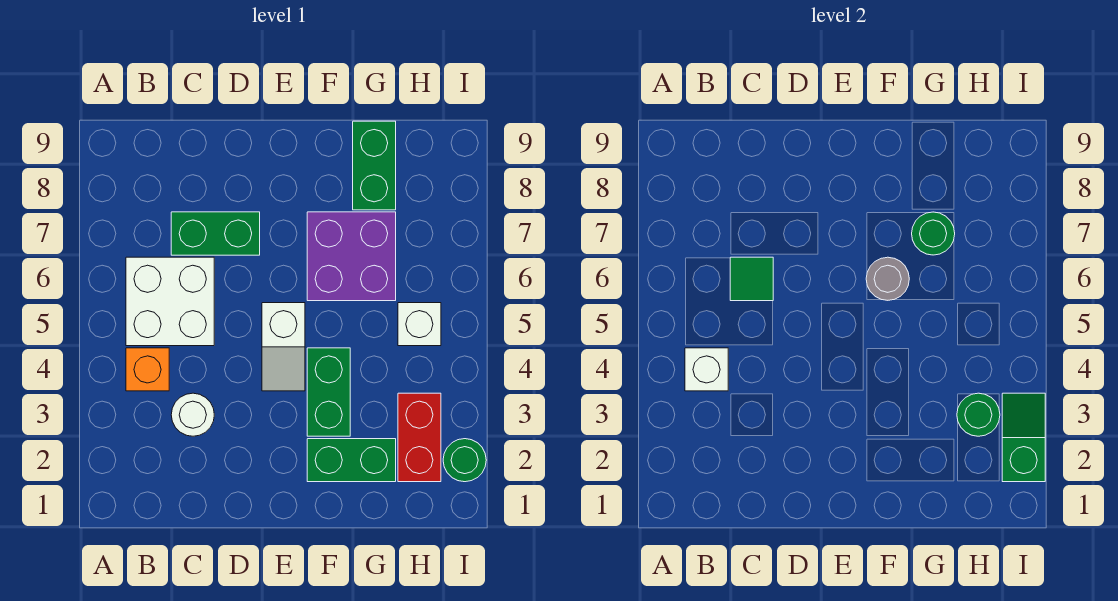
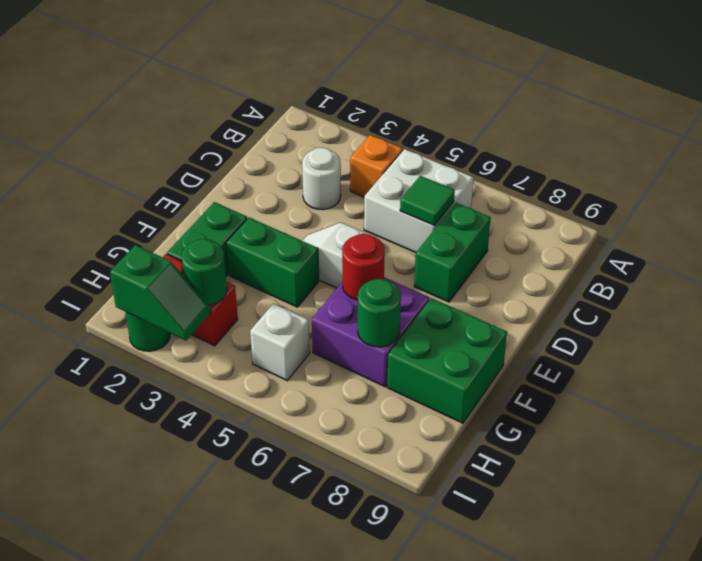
white 1x1 brick [685,348,728,391] -> none
grey 1x1 round brick [866,257,909,300] -> red 1x1 round brick [342,234,385,300]
green 1x2 brick [353,121,396,210] -> green 2x2 brick [387,298,507,423]

